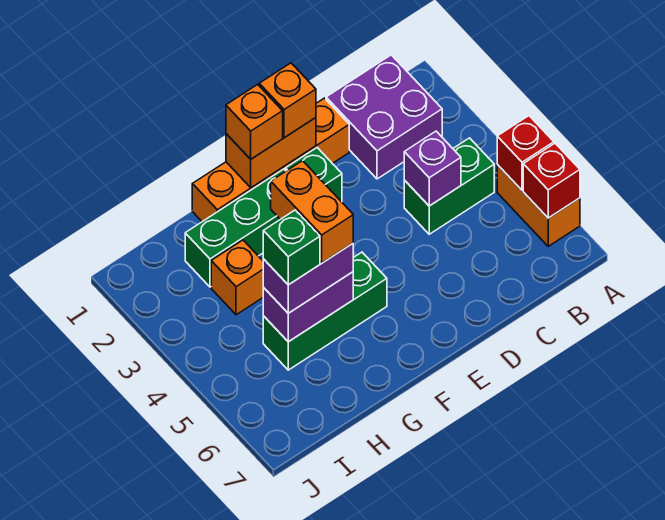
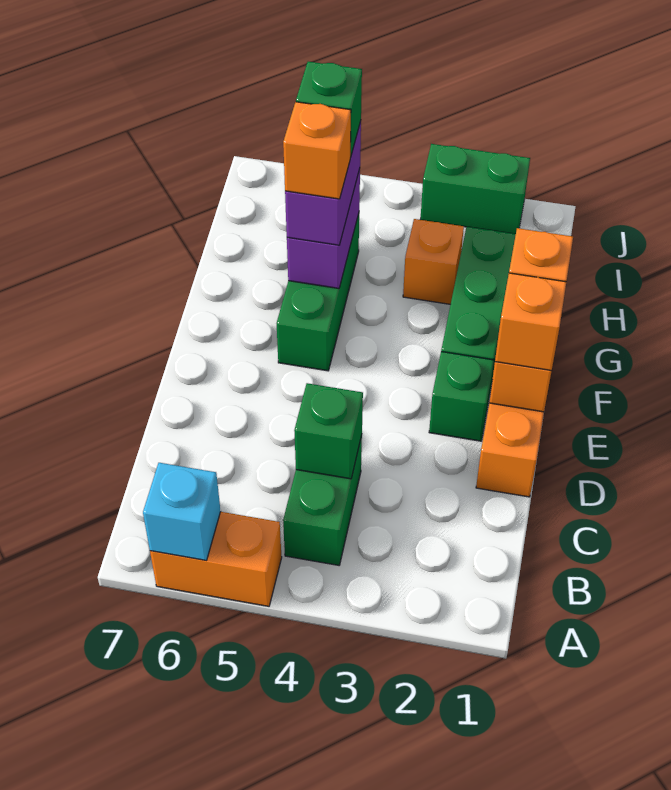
red 1x1 brick [497,116,554,190] -> none
red 1x1 brick [523,143,580,218] -> cyan 1x1 brick [143,463,221,560]
purple 2x2 brick [326,55,442,179] -> none
purple 1x1 brick [404,131,461,206] -> green 1x1 brick [294,383,363,479]
orange 1x2 brick [271,161,353,263] -> orange 1x1 brick [283,102,351,199]
none -> green 1x2 brick [420,144,530,234]

